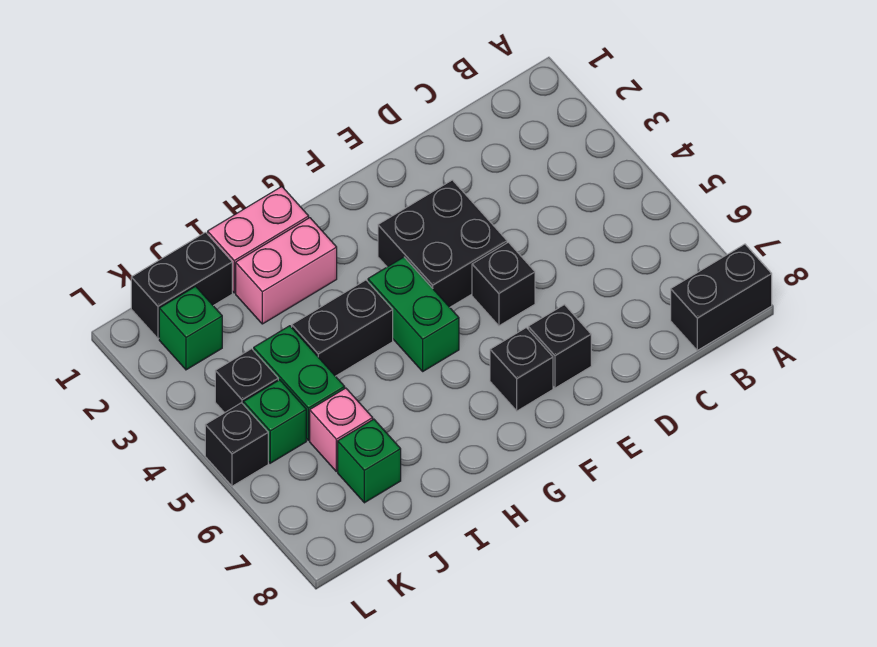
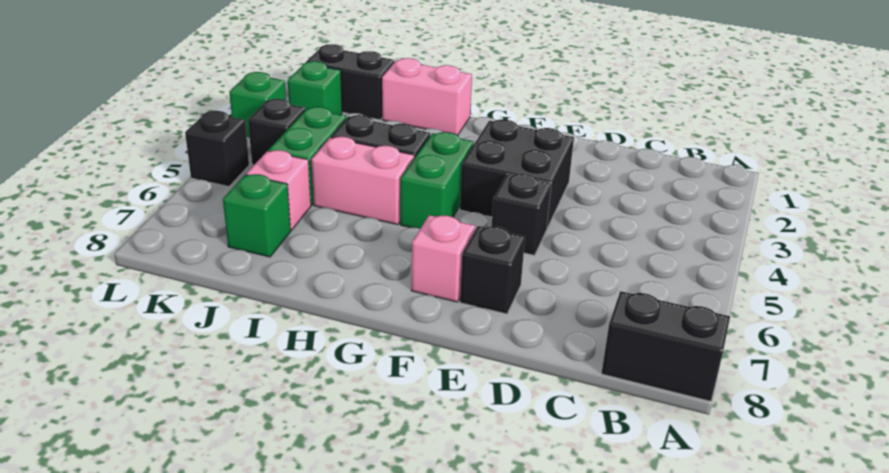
black 1x1 brick [490,328,553,411] -> pink 1x1 brick [411,215,475,302]
pink 1x2 brick [236,218,337,324] -> pink 1x2 brick moved to [311,137,414,225]
green 1x1 brick [243,380,306,463] -> green 1x1 brick moved to [229,72,286,138]

